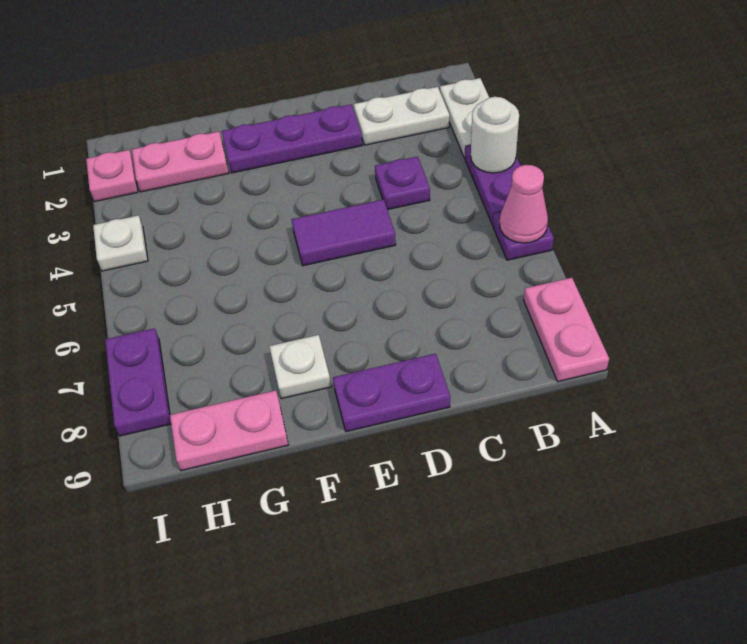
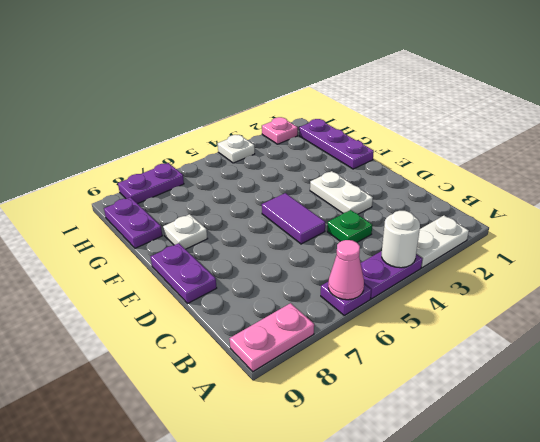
white 1x2 plate [354,87,450,145] -> white 1x2 plate moved to [310,171,373,214]
purple 1x1 plate [375,157,430,210] -> green 1x1 plate [327,210,372,242]
purple 1x3 plate [222,104,362,173] -> purple 1x3 plate moved to [299,119,374,169]
pink 1x2 plate [132,131,229,192] -> none
pink 1x2 plate [170,390,288,471] -> purple 1x2 plate [104,197,162,248]

